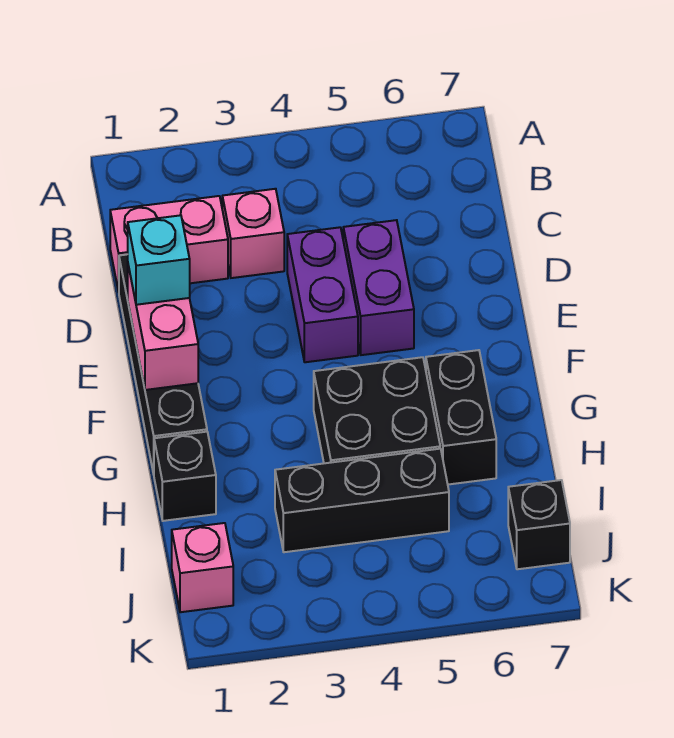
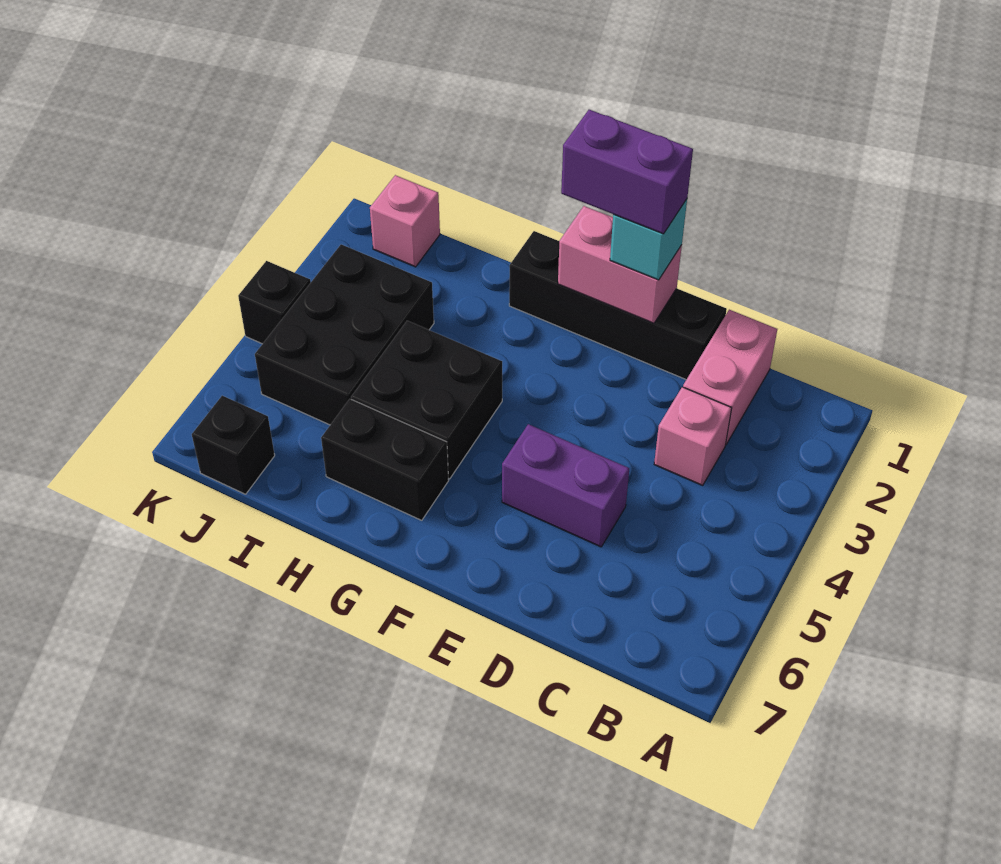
purple 1x2 brick [287,227,358,362] -> purple 1x2 brick moved to [561,110,693,234]
black 1x1 brick [154,432,216,521] -> black 1x1 brick moved to [238,261,311,344]
black 1x3 brick [275,449,449,552] -> black 2x3 brick [255,244,434,425]

